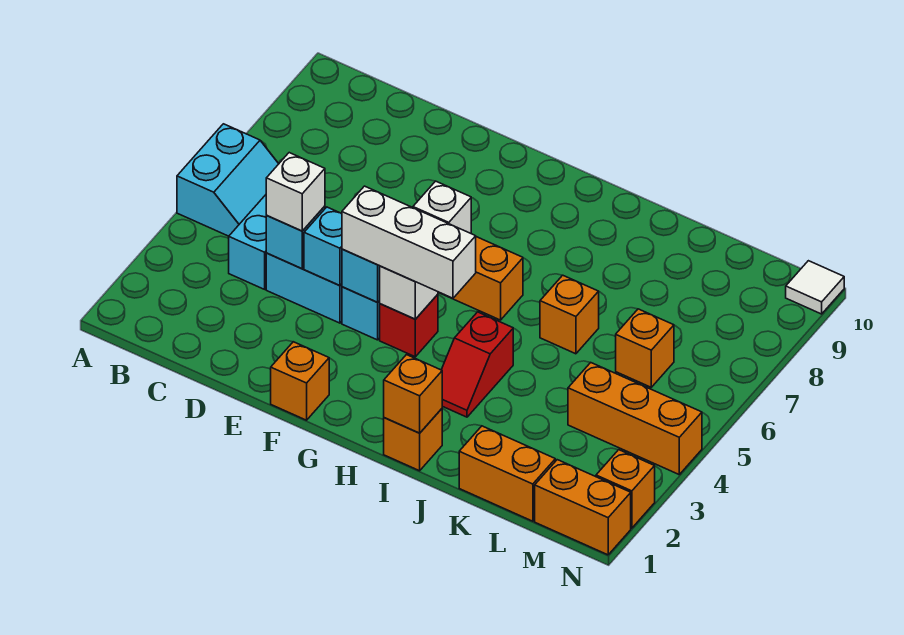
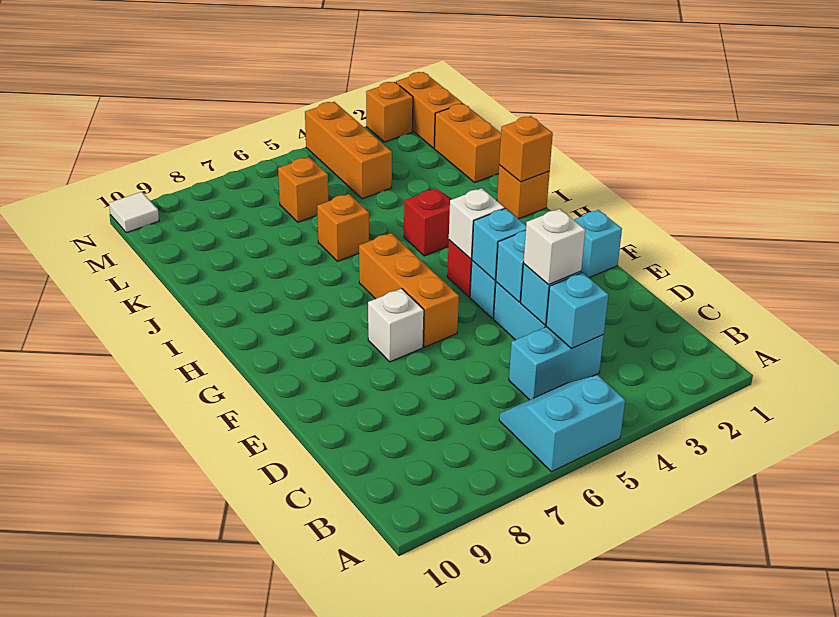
none -> cyan 1x1 brick [546,273,608,349]
orange 1x1 brick [271,342,329,420] -> cyan 1x1 brick [574,210,622,278]
white 1x3 brick [342,186,476,298] -> none

